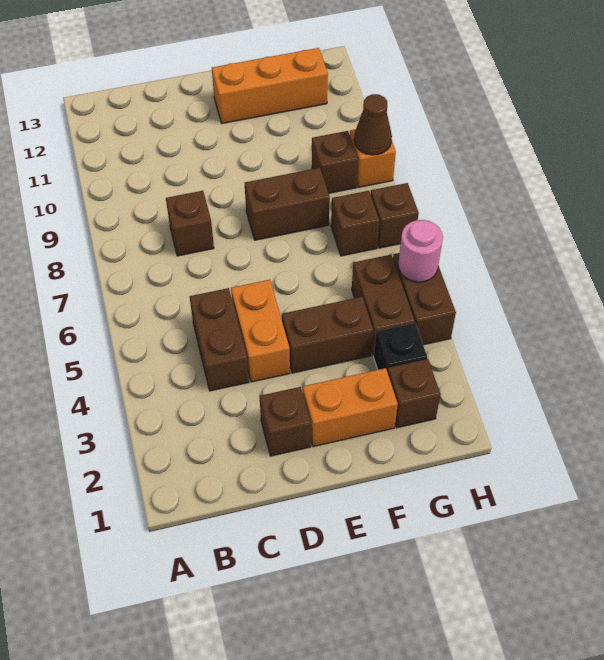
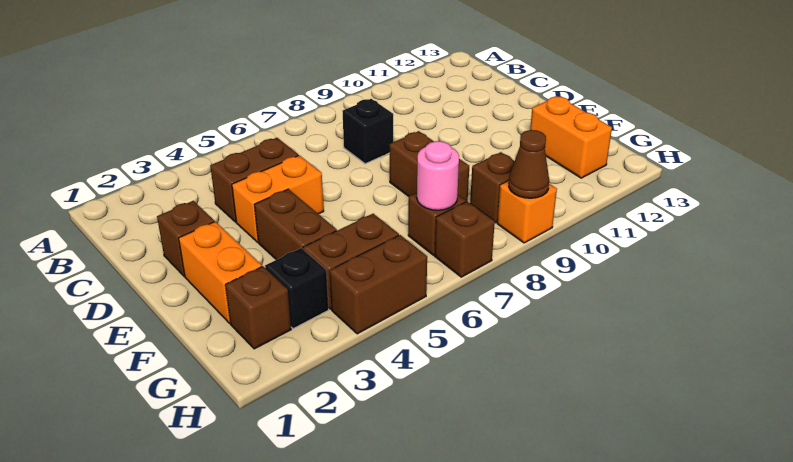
brown 1x1 brick [166,191,214,256] -> black 1x1 brick [342,99,393,164]
orange 1x3 brick [212,48,328,124] -> orange 1x2 brick [530,96,612,178]
pink 1x1 round brick [398,220,443,282] -> pink 1x1 round brick moved to [417,141,459,210]

